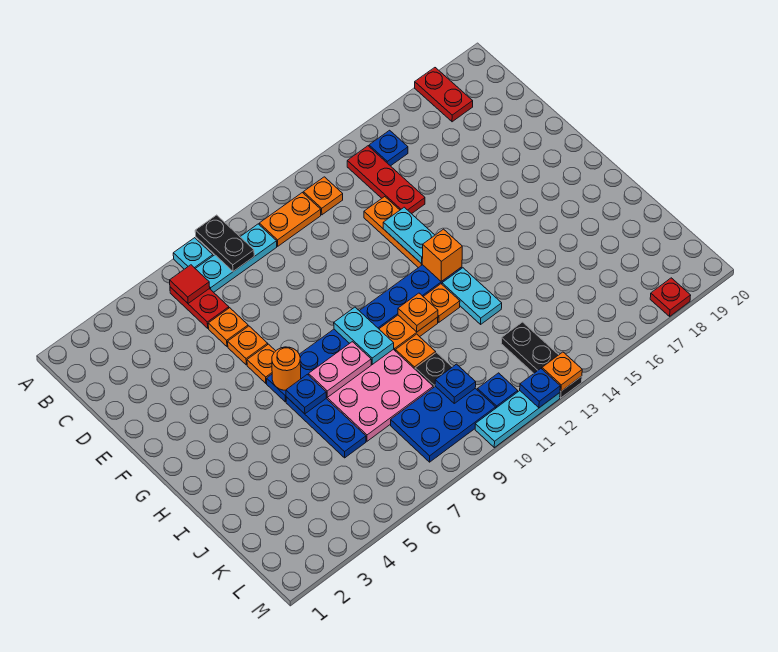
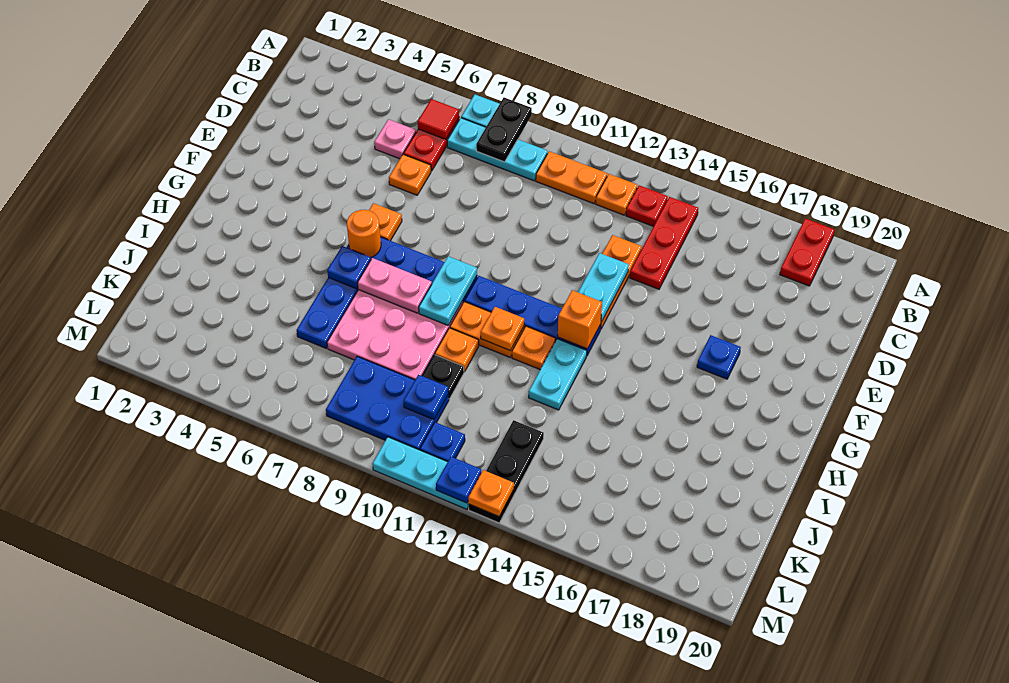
blue 1x1 plate [369,130,408,166] -> blue 1x1 plate moved to [697,335,741,379]
none -> pink 1x1 plate [374,119,416,159]
orange 1x1 plate [228,326,268,365] -> none
red 1x1 plate [650,278,691,316] -> red 1x1 plate moved to [626,185,668,227]

